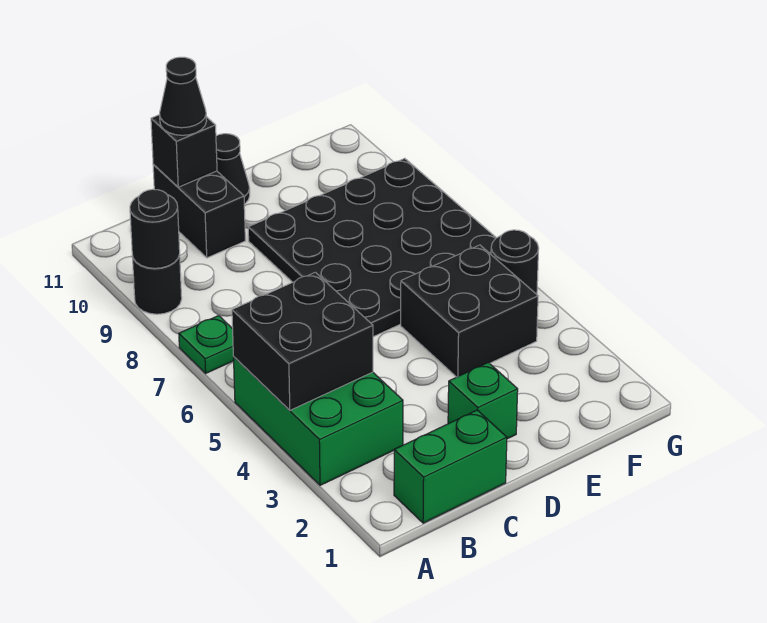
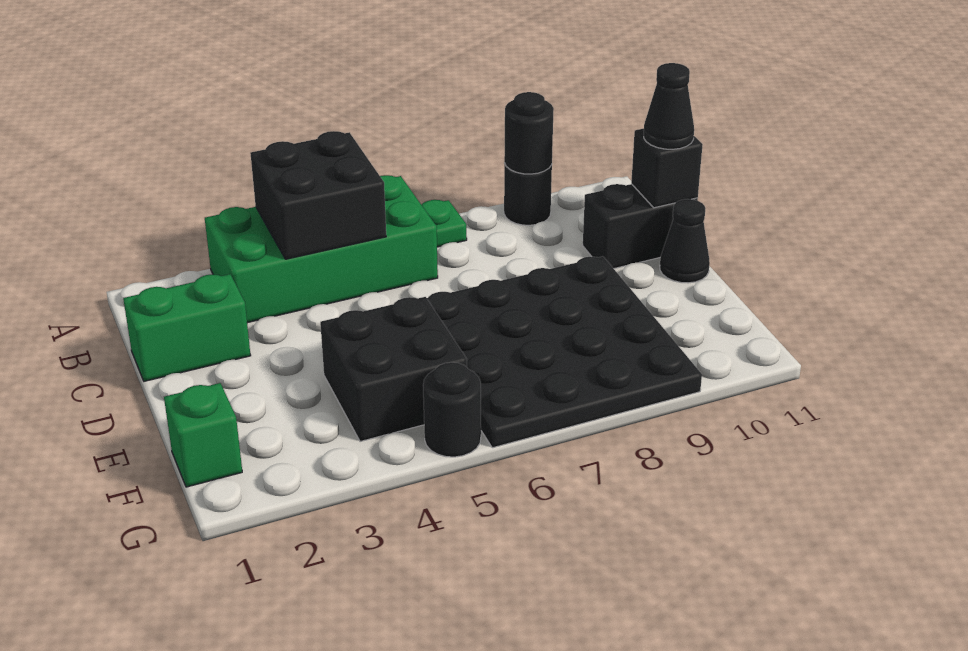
green 2x3 brick [233,357,403,485] -> green 2x4 brick [205,175,438,323]
green 1x2 brick [394,410,507,523] -> green 1x2 brick turned to [123,274,251,381]
green 1x1 brick [448,363,518,439] -> green 1x1 brick moved to [164,383,242,487]

